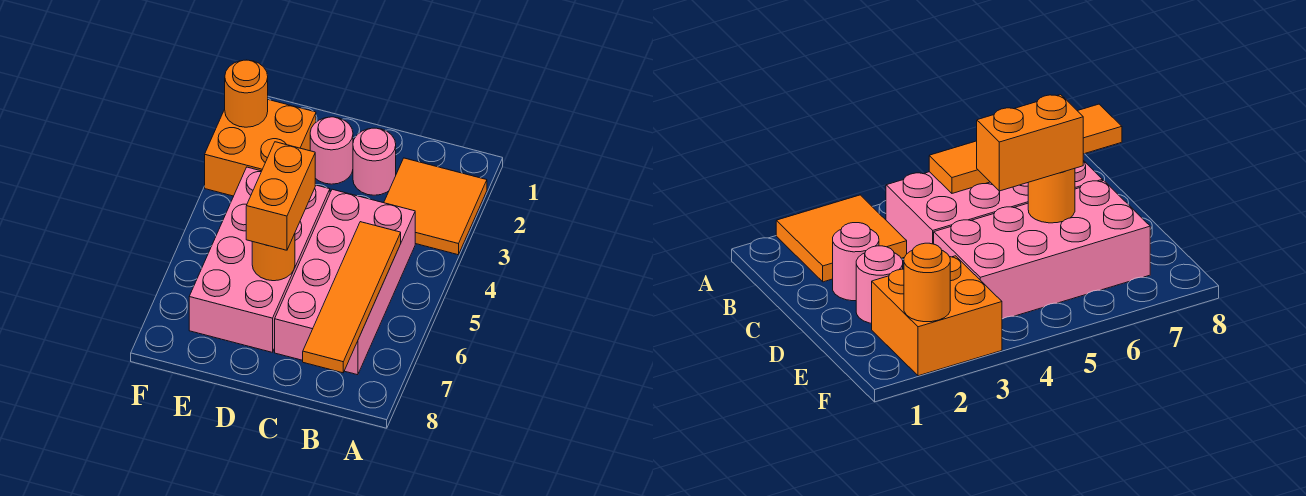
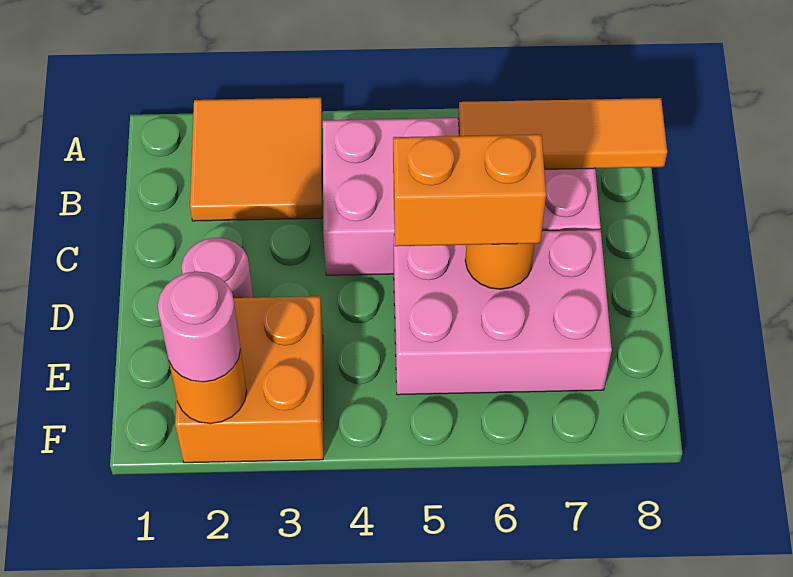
orange 1x4 tile [303,222,401,373] -> orange 1x3 tile [458,98,667,169]
pink 1x1 round brick [353,128,396,195] -> pink 1x1 round brick moved to [158,271,240,382]
pink 2x4 brick [189,167,330,352] -> pink 2x3 brick [394,230,612,395]

